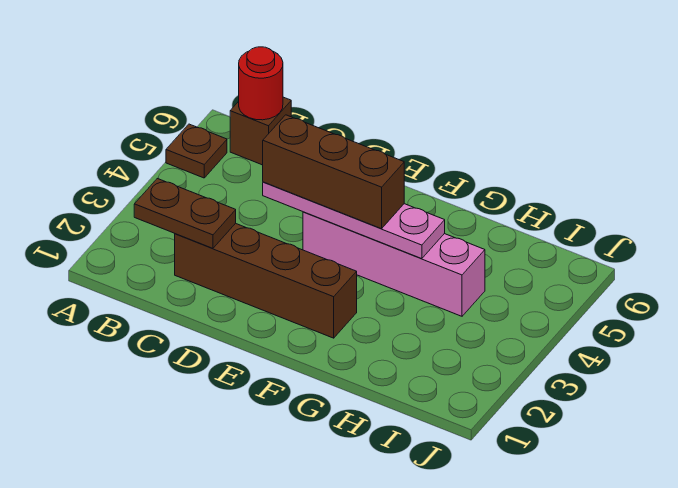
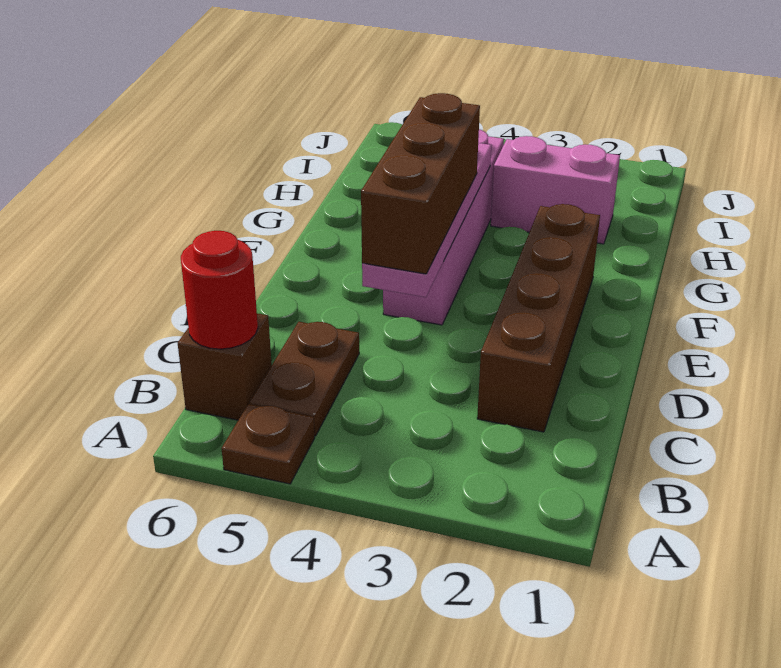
brown 1x2 plate [134,178,236,249] -> brown 1x2 plate moved to [250,322,359,436]
none -> pink 1x2 brick [491,136,620,244]

